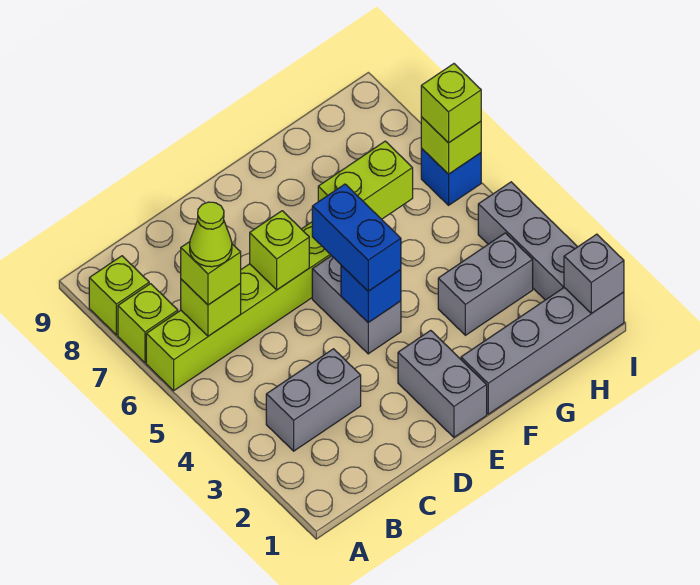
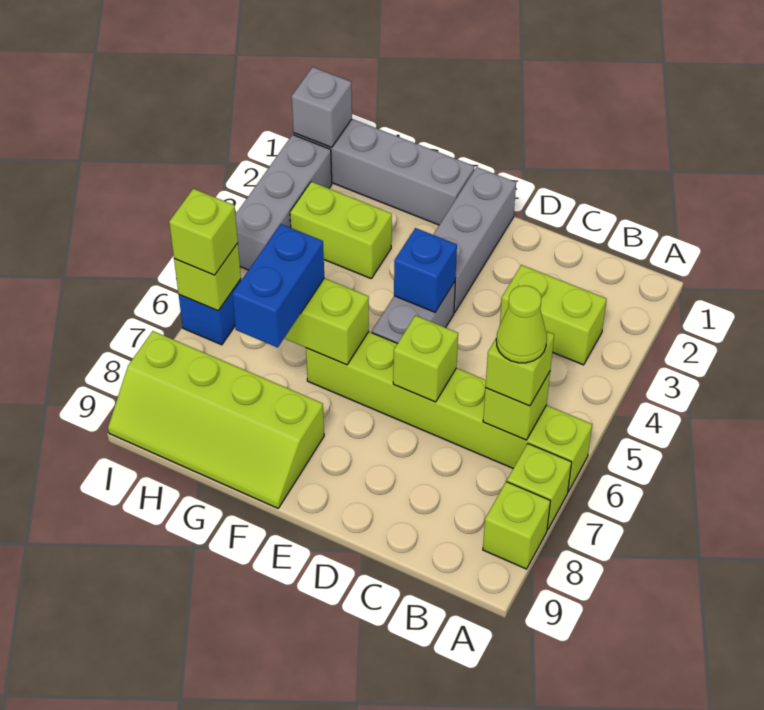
grey 1x2 brick [266,349,361,451] -> lime 1x2 brick [500,265,607,365]
grey 1x2 brick [398,330,487,437] -> grey 1x3 brick [433,167,516,313]
blue 1x2 brick [312,184,401,291] -> blue 1x2 brick moved to [232,224,324,347]
none -> lime 2x4 slope [108,331,324,508]
grey 1x2 brick [438,233,533,335] -> lime 1x2 brick [290,182,392,278]

